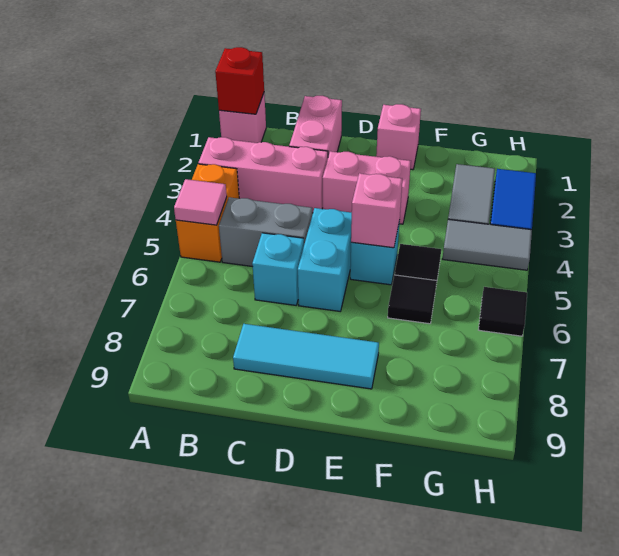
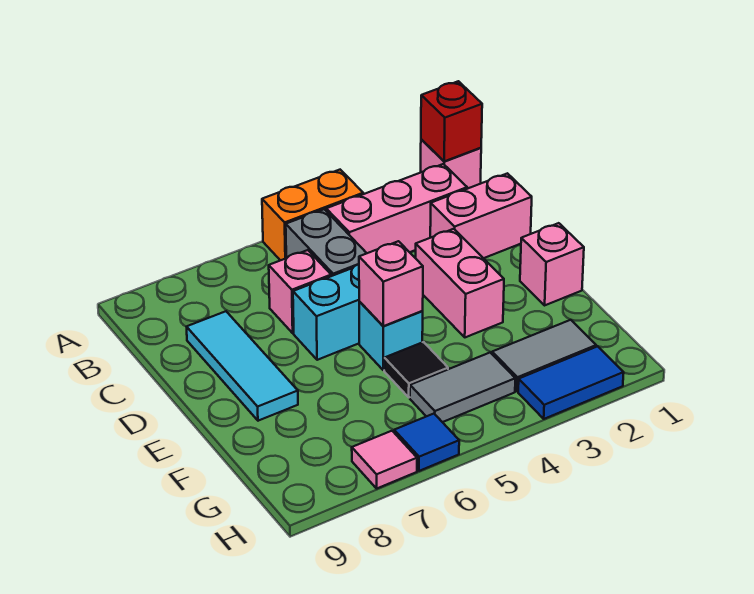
pink 1x3 brick [198,137,328,213] -> pink 1x3 brick turned to [326,164,467,253]
pink 1x1 tile [174,179,227,225] -> pink 1x1 tile moved to [352,431,417,488]
cyan 1x1 brick [252,233,304,305] -> pink 1x1 brick [269,250,331,333]
black 1x1 tile [388,275,437,324] -> none
grey 1x2 tile [443,219,532,270] -> grey 1x2 tile turned to [410,353,515,422]
black 1x1 tile [479,287,527,336] -> blue 1x1 tile [394,414,459,471]

